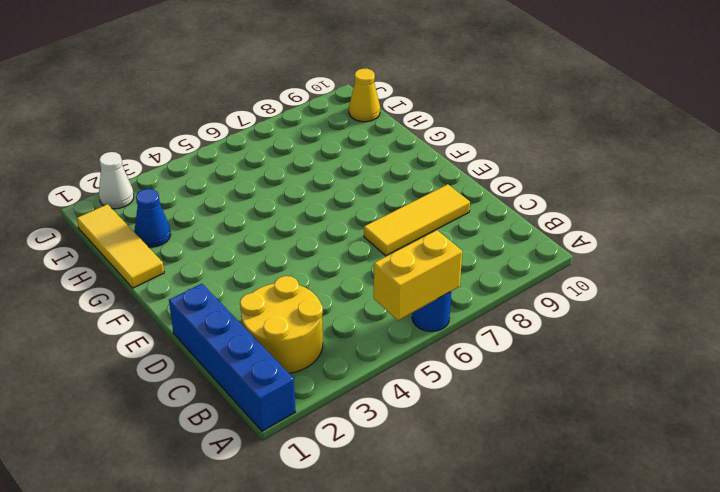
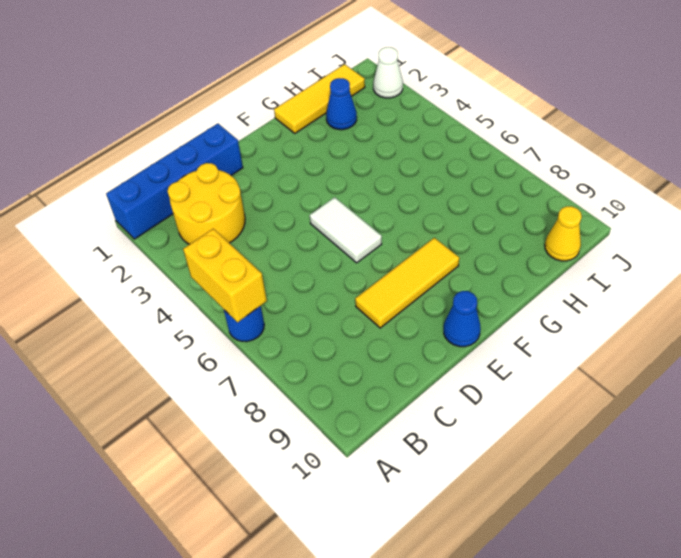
yellow 1x3 tile [364,184,470,256] -> yellow 1x3 tile turned to [355,238,459,328]
none -> white 1x2 tile [310,197,382,263]
none -> blue 1x1 cone [444,291,481,347]

